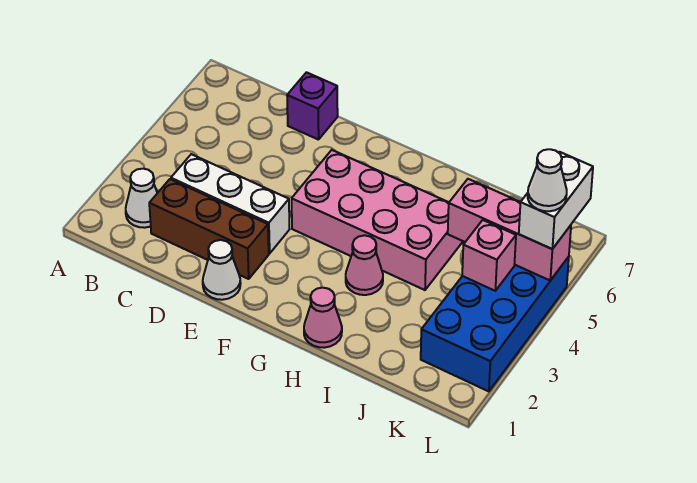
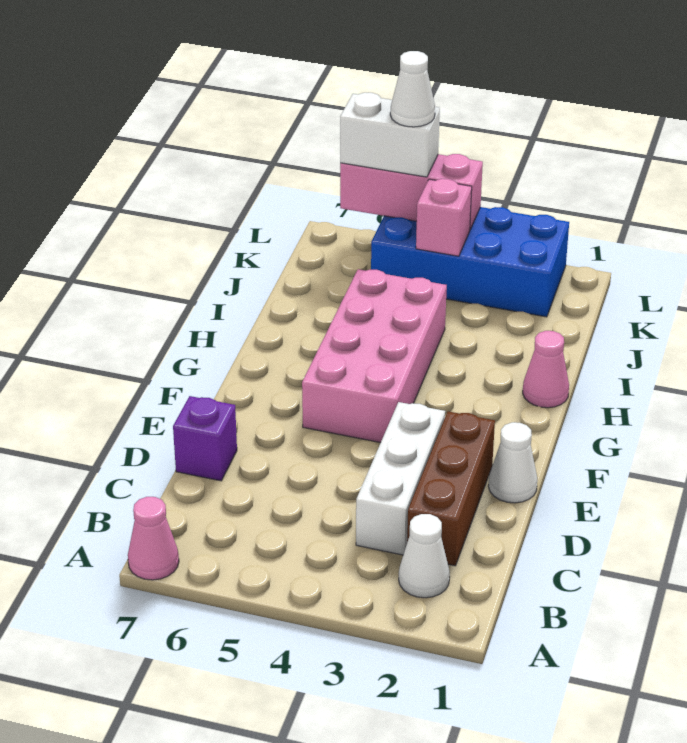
pink 1x1 cone [346,235,383,295] -> pink 1x1 cone moved to [128,497,179,580]
pink 1x3 brick [448,179,571,280] -> pink 1x3 brick turned to [340,154,483,229]

